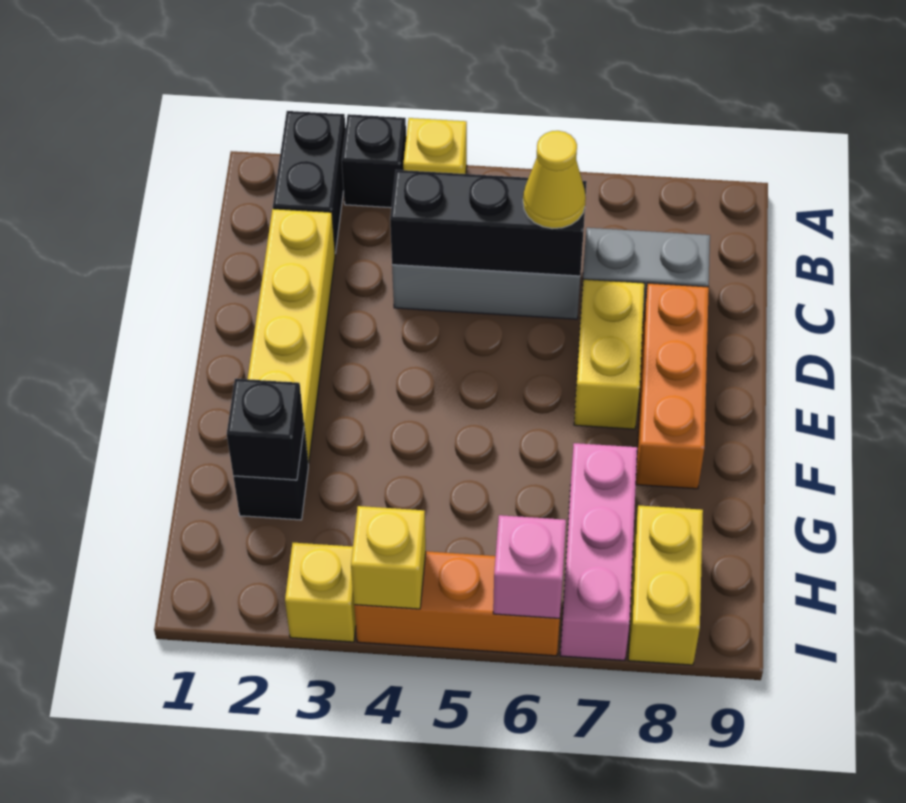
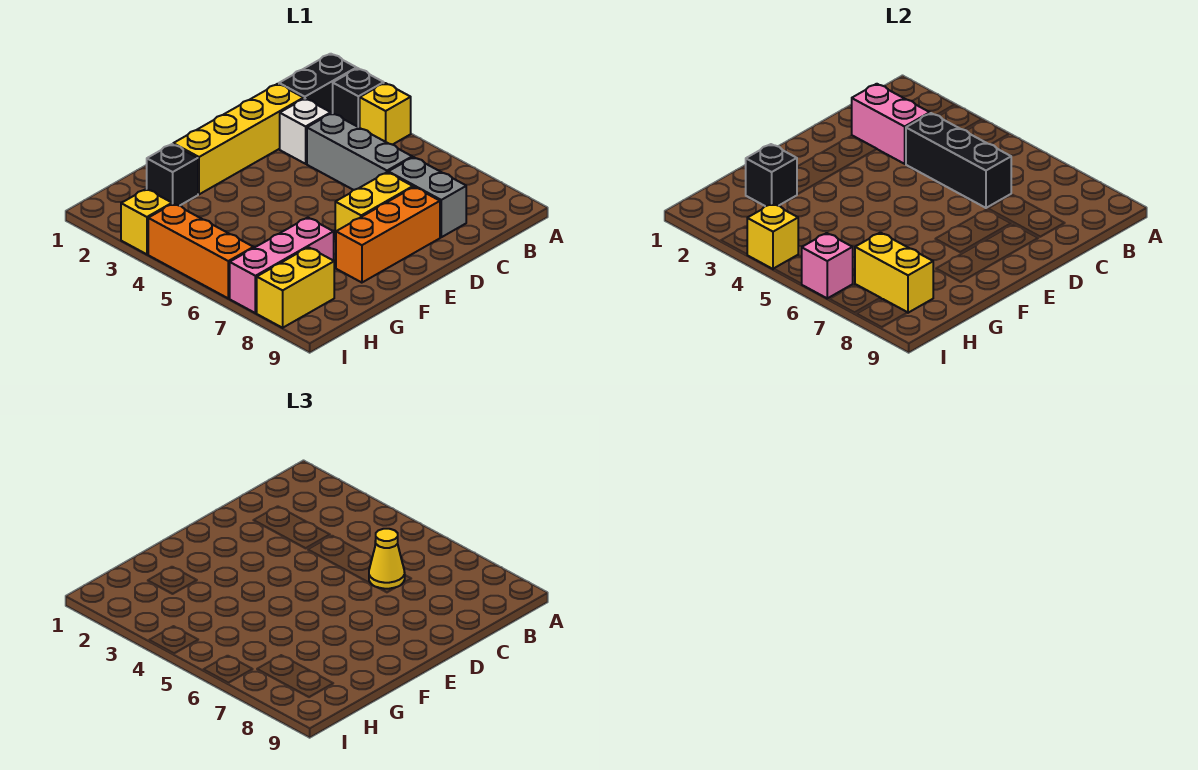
none -> pink 1x2 brick [852,84,930,164]
none -> white 1x1 brick [280,99,331,164]
none -> yellow 1x2 brick [855,233,933,313]

